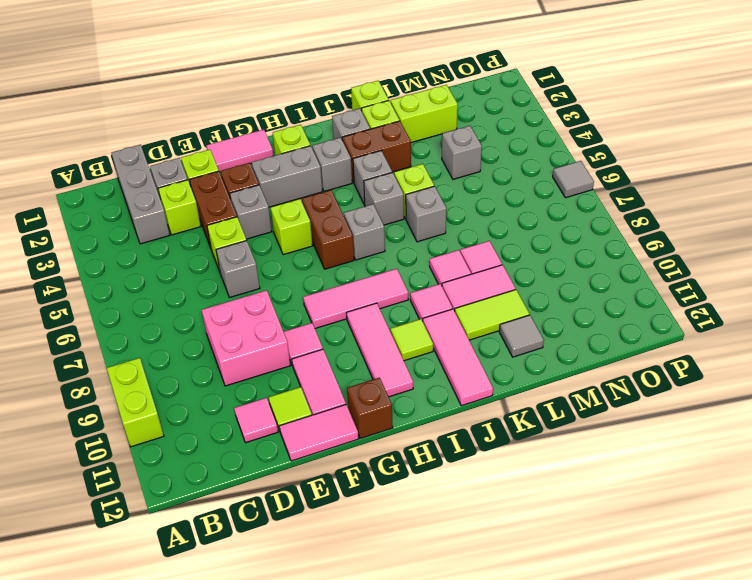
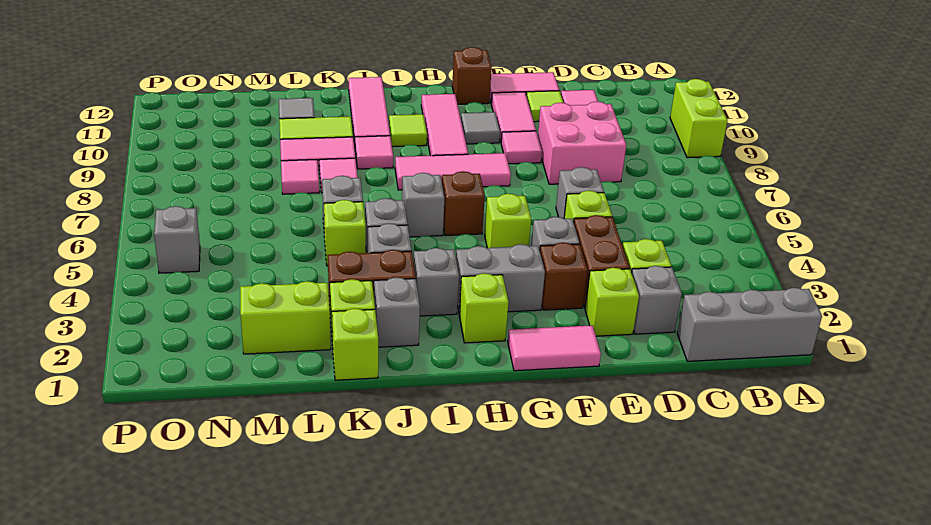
grey 1x3 brick [112,145,170,244] -> grey 1x3 brick turned to [677,288,822,361]
brown 1x2 brick [302,190,354,269] -> brown 1x1 brick [442,171,485,235]
grey 1x1 brick [442,126,482,179] -> grey 1x1 brick moved to [154,206,200,273]
grey 1x1 tile [553,161,594,198] -> grey 1x1 tile moved to [461,112,500,144]

